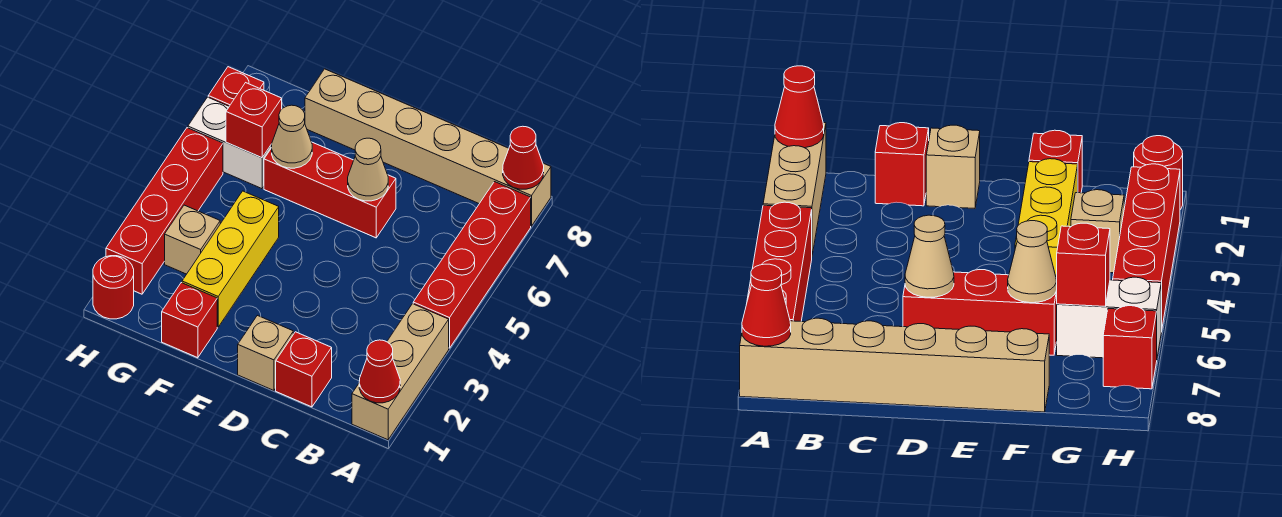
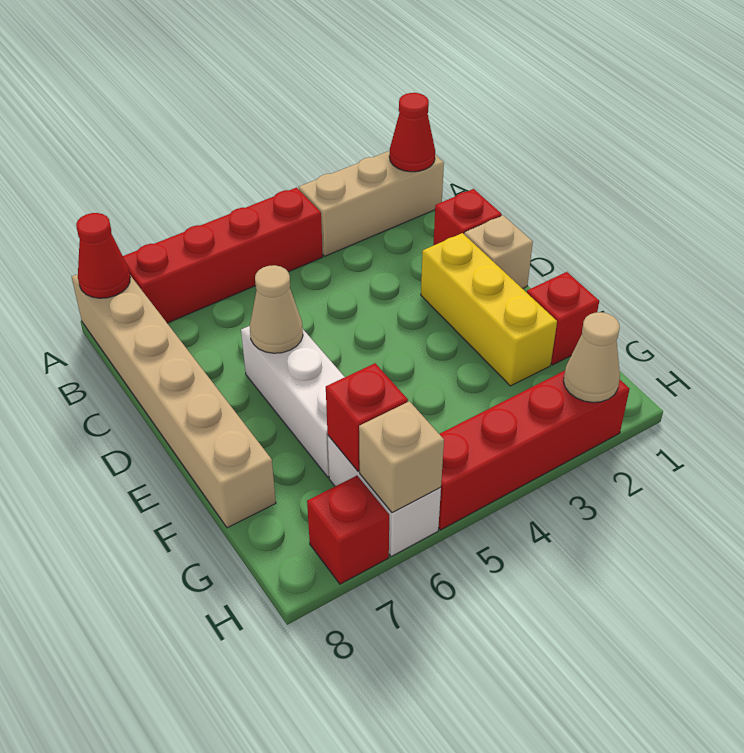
red 1x3 brick [264,142,396,238] -> white 1x3 brick [241,326,345,477]
yellow 1x3 brick [182,191,279,327] -> yellow 1x3 brick turned to [421,233,557,386]
tan 1x1 cone [272,105,312,168] -> tan 1x1 cone moved to [564,312,620,402]
tan 1x1 brick [165,205,220,274] -> tan 1x1 brick moved to [359,401,444,513]
red 1x1 round brick [93,256,134,319] -> none

